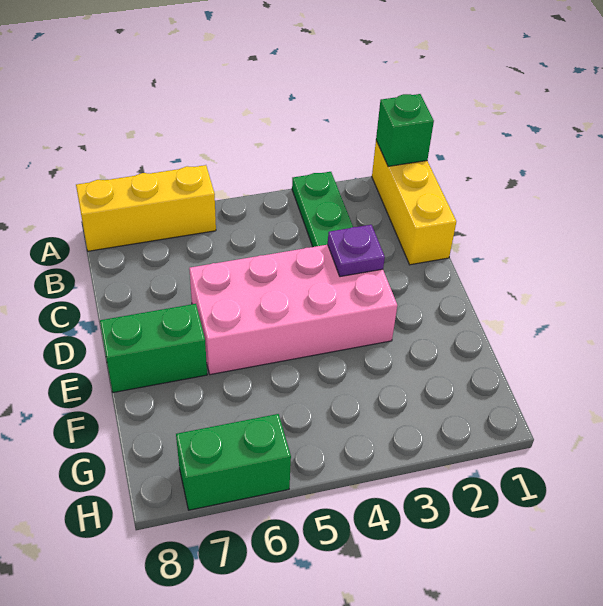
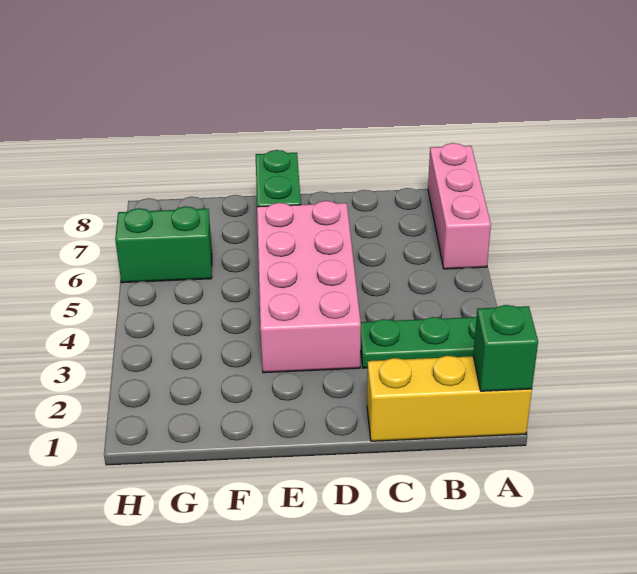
yellow 1x3 brick [76,165,216,251] -> pink 1x3 brick [428,143,491,269]
purple 1x1 plate [327,225,385,277] -> none
green 1x2 brick [176,414,291,510] -> green 1x2 brick turned to [115,206,212,283]

